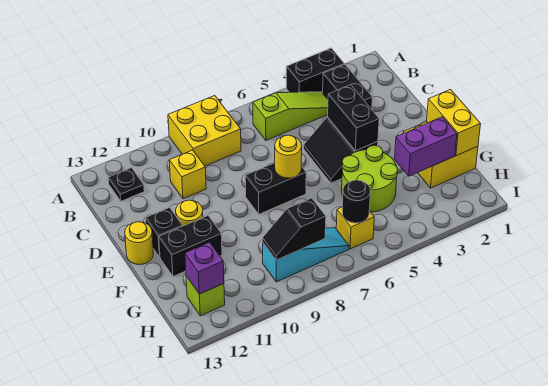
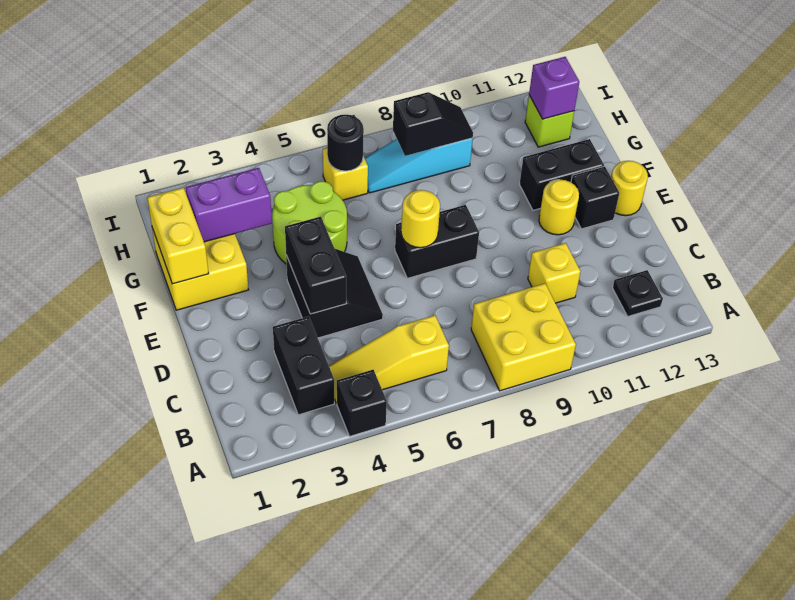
black 1x2 brick [286,48,344,93] -> black 1x1 brick [337,370,387,436]
lime 1x3 slope [253,92,328,140] -> yellow 1x3 slope [329,315,449,403]

